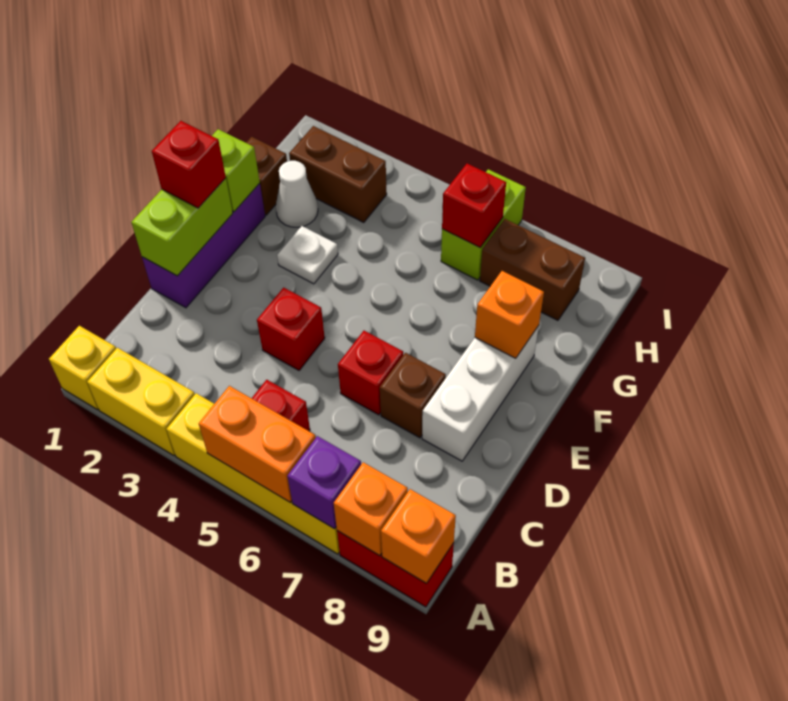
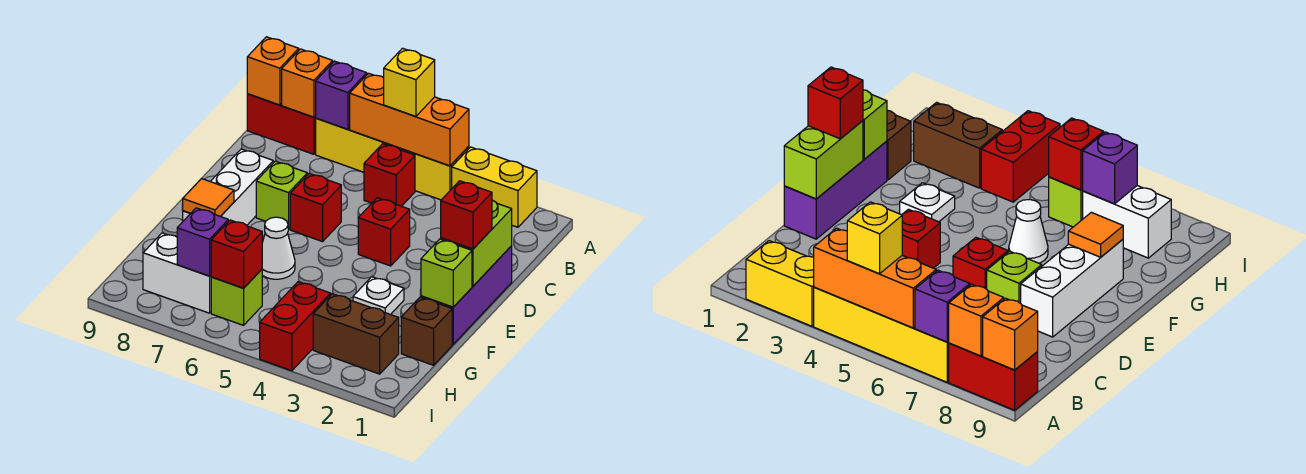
yellow 1x1 brick [49,326,116,410] -> yellow 1x1 brick moved to [384,48,435,117]
orange 1x2 brick [199,386,316,502] -> orange 1x3 brick [350,73,469,166]
brown 1x1 brick [380,353,446,438] -> lime 1x1 brick [256,161,307,229]
orange 1x1 brick [475,271,544,358] -> orange 1x1 tile [183,179,234,216]
white 1x1 cone [276,161,318,227] -> white 1x1 cone moved to [262,217,295,279]
none -> red 1x2 brick [260,282,331,371]
lime 1x2 brick [441,169,526,280] -> lime 1x1 brick [211,269,262,325]
brown 1x2 brick [480,219,585,320] -> white 1x2 brick [143,233,211,313]
none -> purple 1x1 brick [177,208,228,276]

